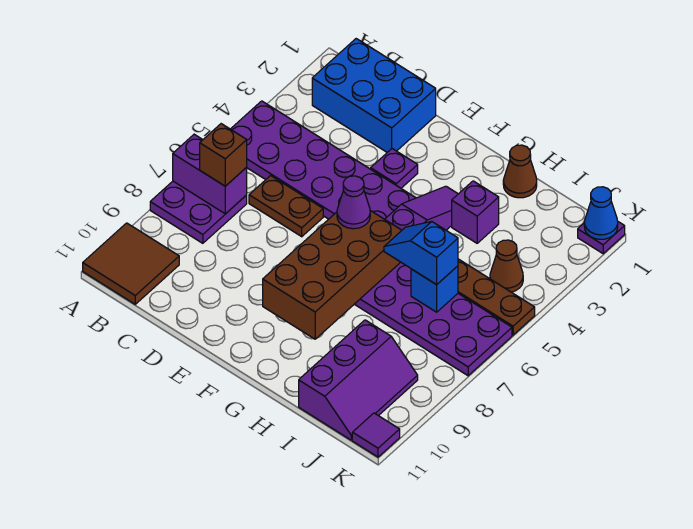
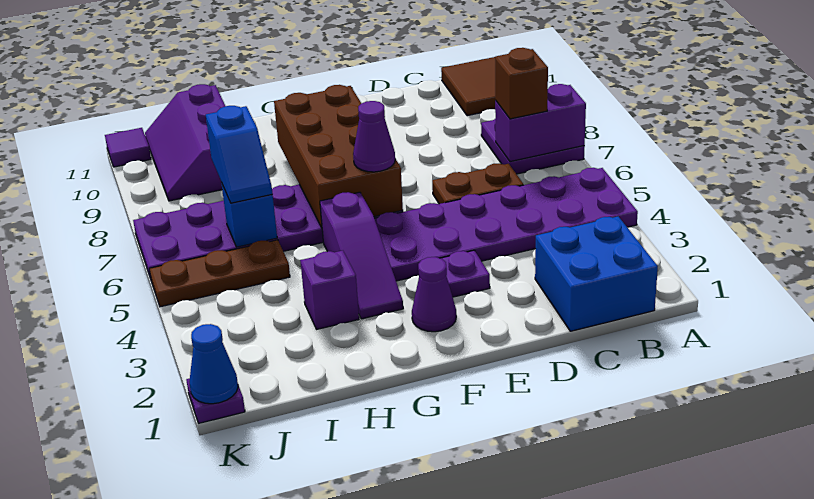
blue 2x3 brick [312,39,436,152] -> blue 2x2 brick [535,216,658,331]
none -> purple 1x1 cone [412,257,456,332]
brown 1x1 cone [503,145,537,198] -> none
blue 1x2 slope [384,222,458,285] -> blue 1x2 slope turned to [206,106,272,203]
brown 1x1 cone [490,240,523,292] -> none

